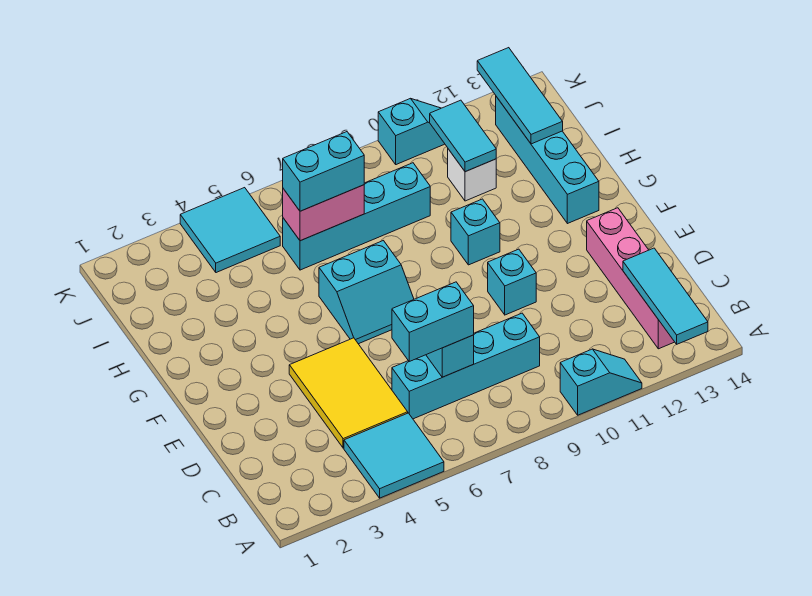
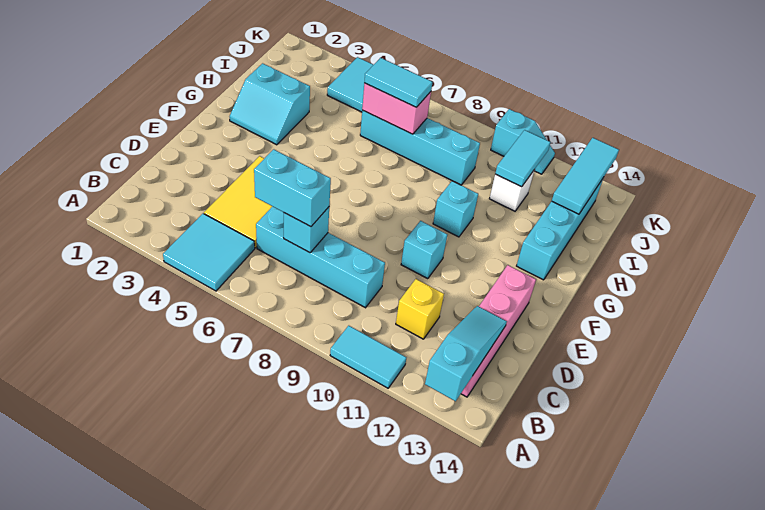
cyan 1x2 slope [560,349,642,415] -> cyan 1x2 tile [330,326,407,388]
cyan 1x3 tile [623,248,708,344] -> cyan 1x3 slope [425,306,507,401]
none -> yellow 1x1 brick [396,279,444,339]
cyan 2x2 slope [319,241,414,344] -> cyan 2x2 slope moved to [230,63,310,145]
cyan 1x2 brick [283,132,364,211] -> cyan 1x2 tile [364,58,433,107]

